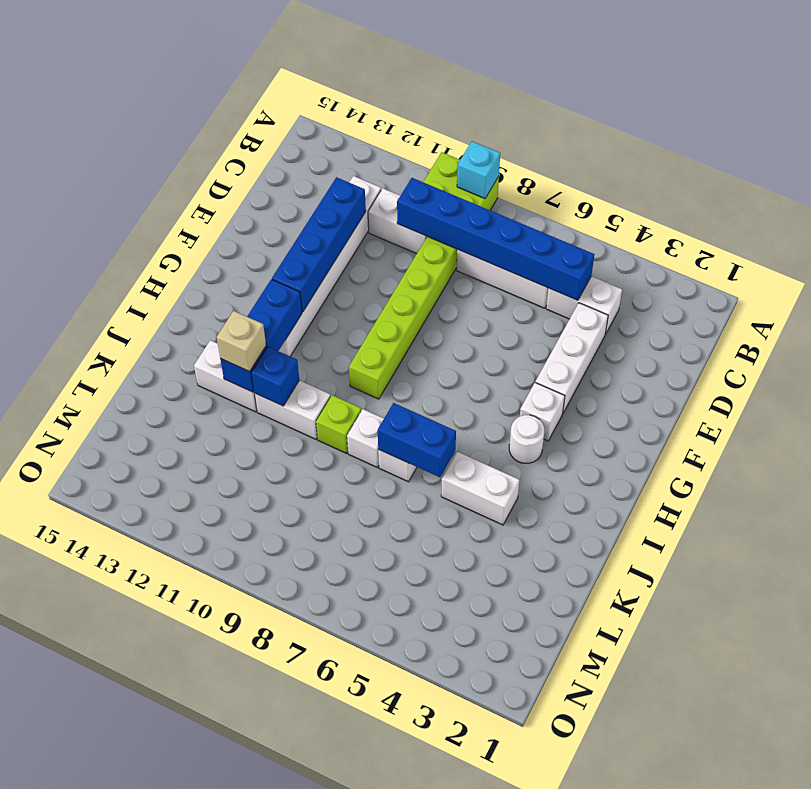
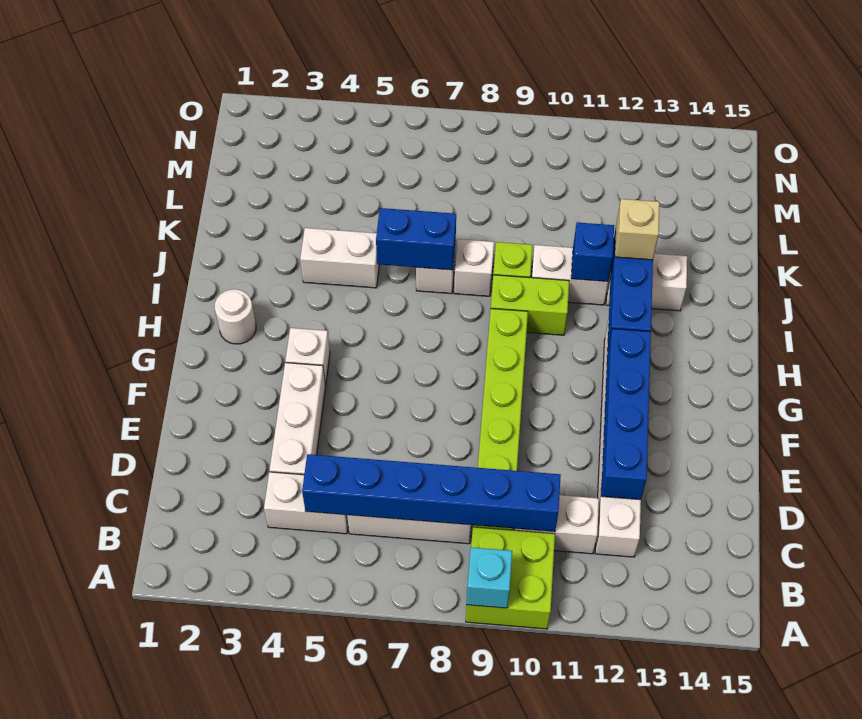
white 1x1 round brick [509,415,544,463] -> white 1x1 round brick moved to [215,289,256,344]
none -> lime 1x2 brick [491,275,569,335]

